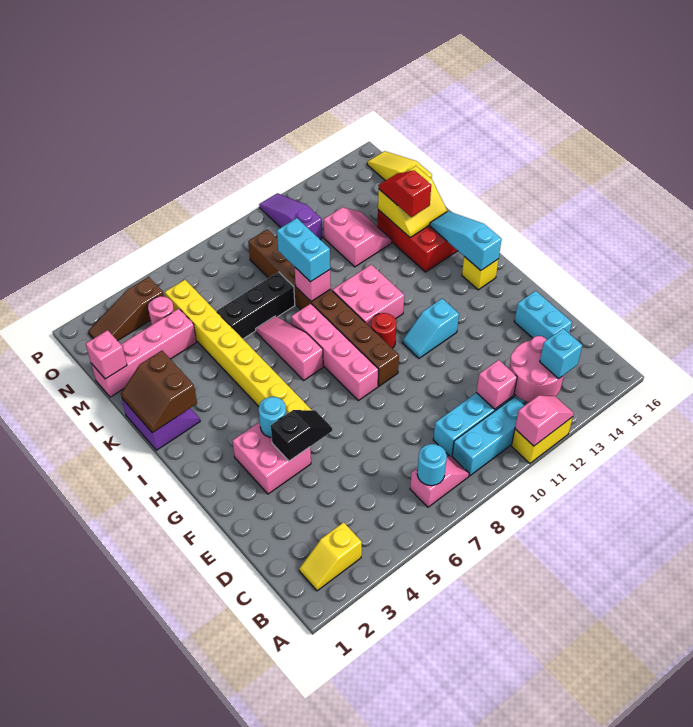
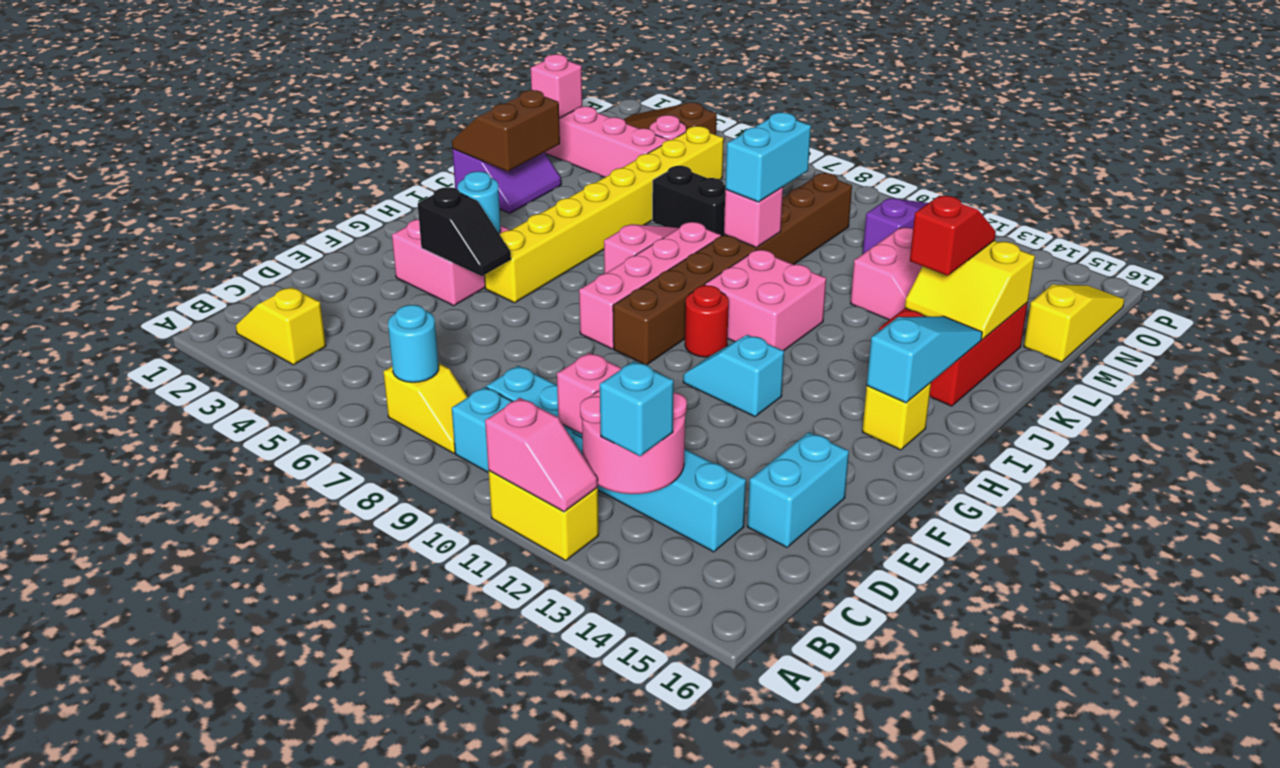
pink 1x2 slope [410,456,469,507] -> yellow 1x2 slope [383,363,468,453]
black 1x3 brick [217,272,295,339] -> black 1x2 brick [652,166,726,236]

